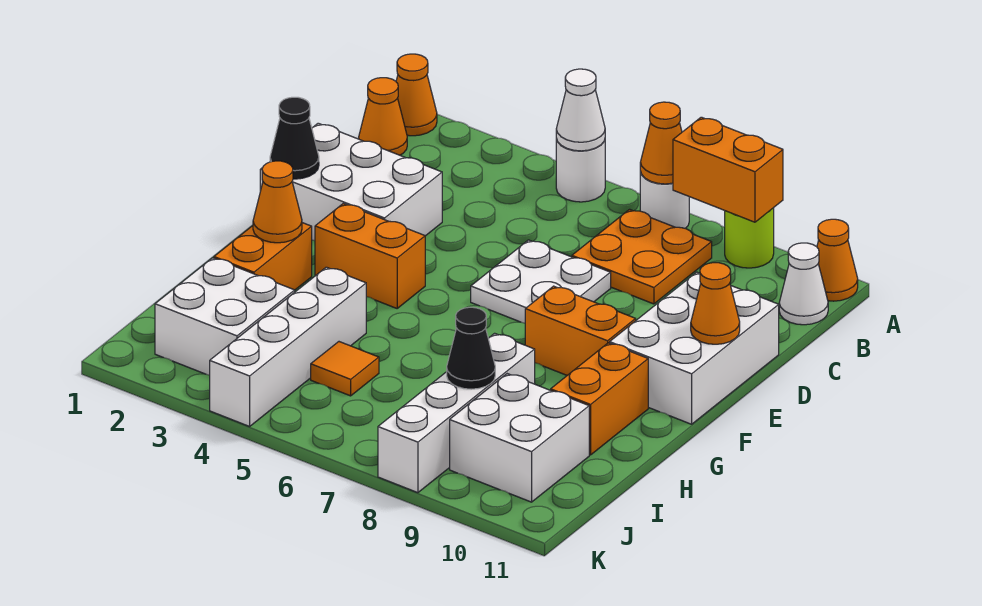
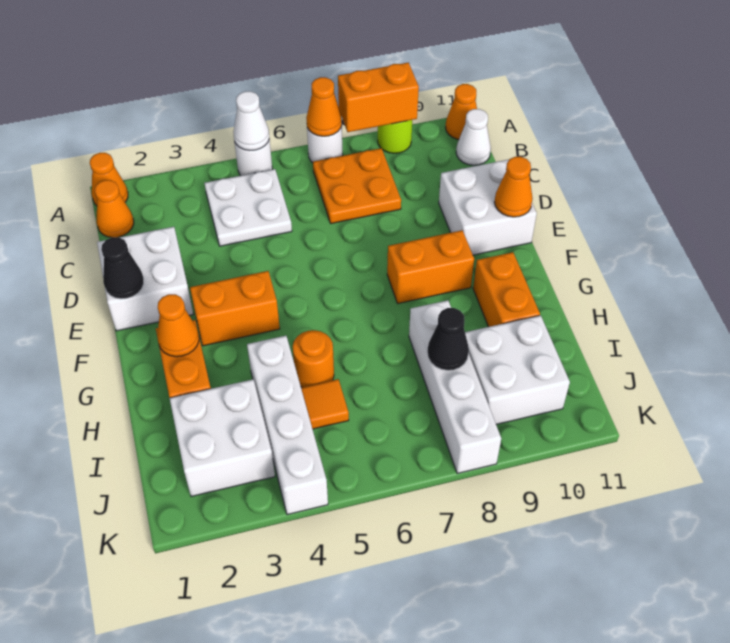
white 2x3 brick [260,123,442,241] -> white 2x2 brick [97,227,193,331]
white 2x2 plate [471,240,611,323] -> white 2x2 plate moved to [204,169,292,246]
white 2x3 brick [610,272,779,424] -> white 2x2 brick [439,159,537,255]
none -> orange 1x1 round brick [293,330,334,387]

